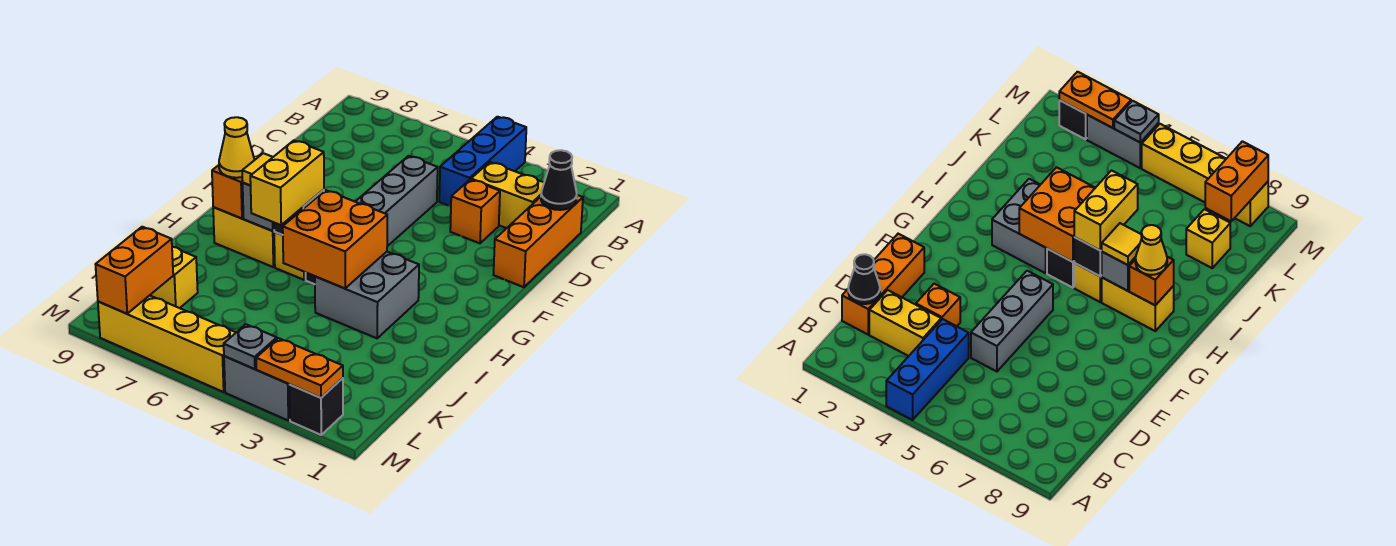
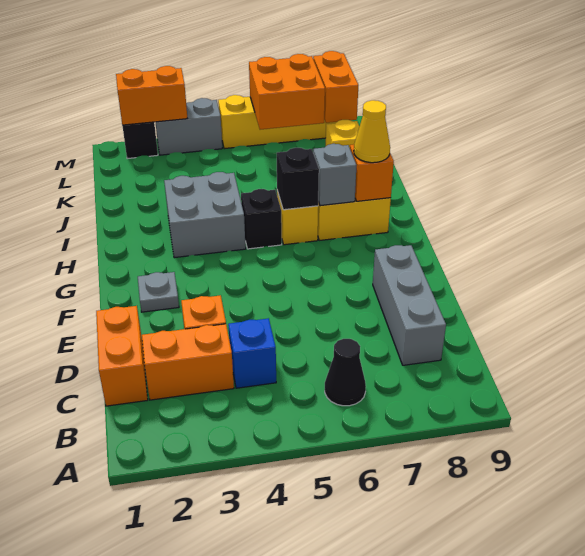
blue 1x3 brick [439,117,526,206] -> blue 1x1 brick [228,318,276,388]
orange 1x3 brick [494,195,583,287] -> orange 1x2 brick [96,306,148,406]
black 1x1 cone [541,150,577,210] -> black 1x1 cone moved to [325,339,366,406]
yellow 1x2 brick [471,162,544,228] -> orange 1x2 brick [142,324,234,400]
grey 1x3 brick [355,156,438,246] -> grey 1x3 brick moved to [373,245,446,365]
orange 2x2 brick [283,190,387,288] -> orange 2x2 brick moved to [249,54,325,130]
yellow 1x2 brick [250,140,324,225] -> none
yellow 1x1 tile [242,153,273,185] -> none
orange 1x2 plate [256,338,343,398] -> orange 1x2 brick [116,66,187,125]
grey 1x1 plate [224,324,277,369] -> grey 1x1 plate moved to [138,272,179,312]

